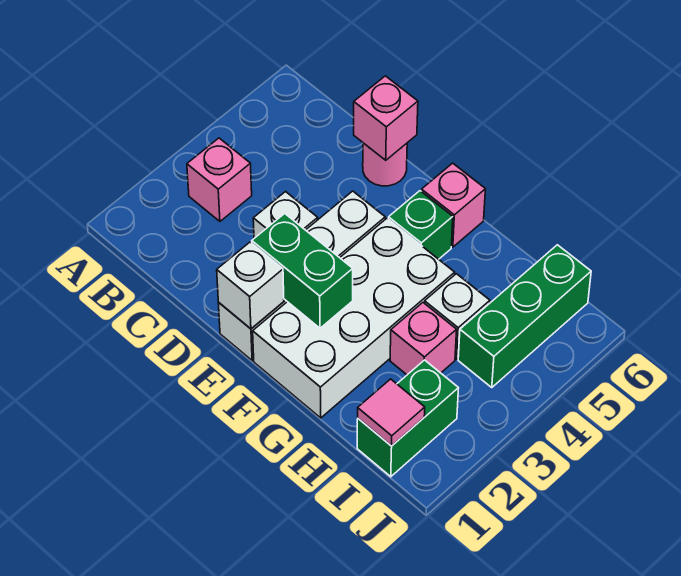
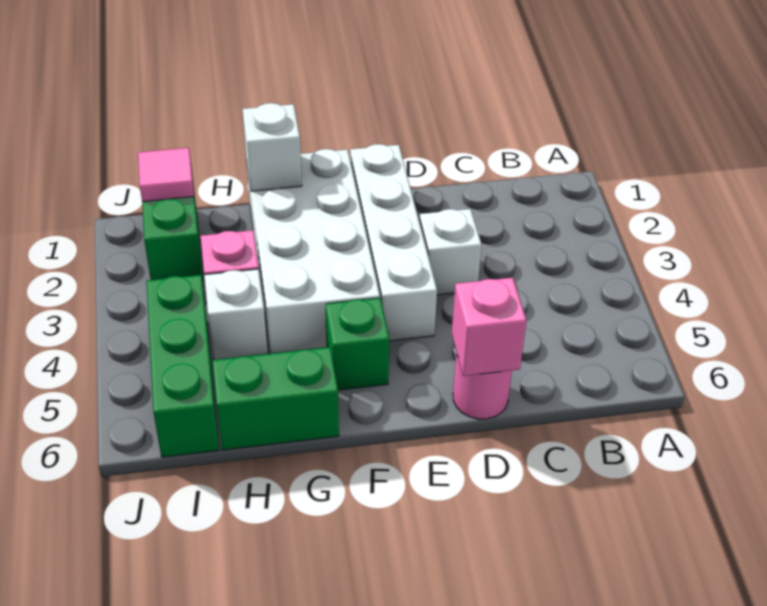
pink 1x1 brick [187,138,252,221] -> none
white 1x1 brick [217,242,284,329] -> white 1x1 brick moved to [242,103,302,191]
green 1x2 brick [252,214,353,328] -> green 1x2 brick moved to [212,347,339,450]
pink 1x1 brick [421,163,485,247] -> none

